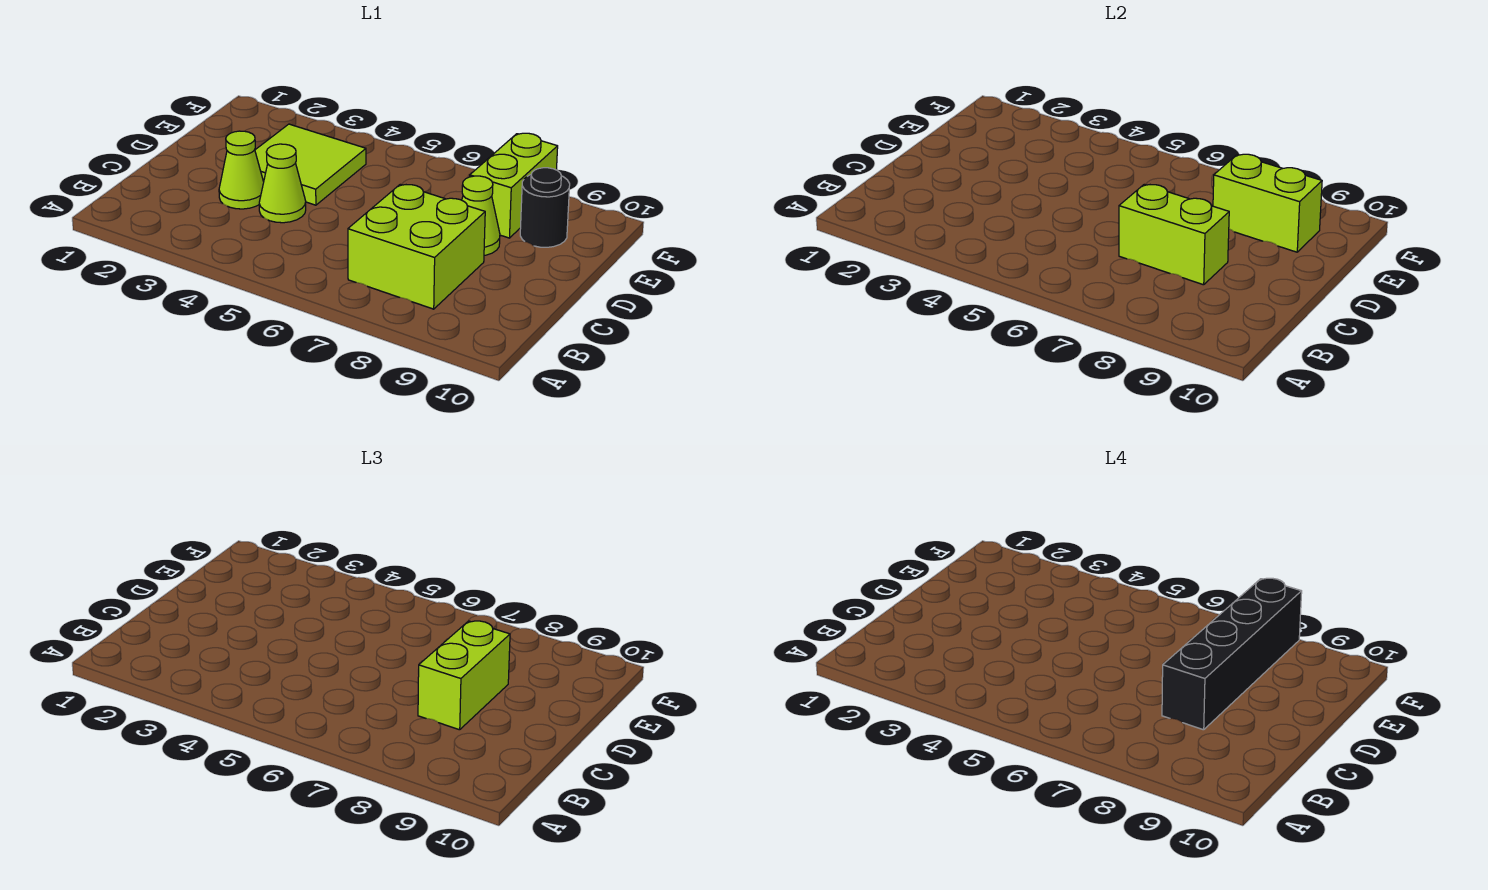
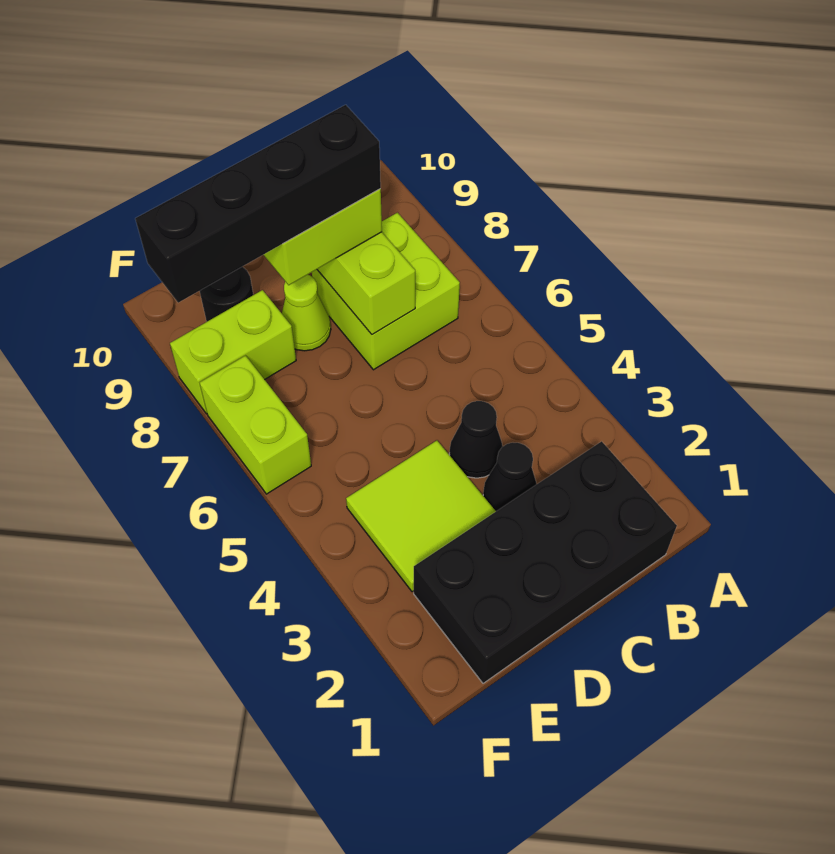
none -> black 2x4 brick [414,441,677,683]
lime 1x1 cone [219,131,264,209] -> black 1x1 cone [483,443,537,511]
lime 1x1 cone [259,144,306,223] -> black 1x1 cone [449,401,503,478]
lime 1x2 brick [1213,154,1322,252] -> lime 1x2 brick moved to [200,356,311,494]

